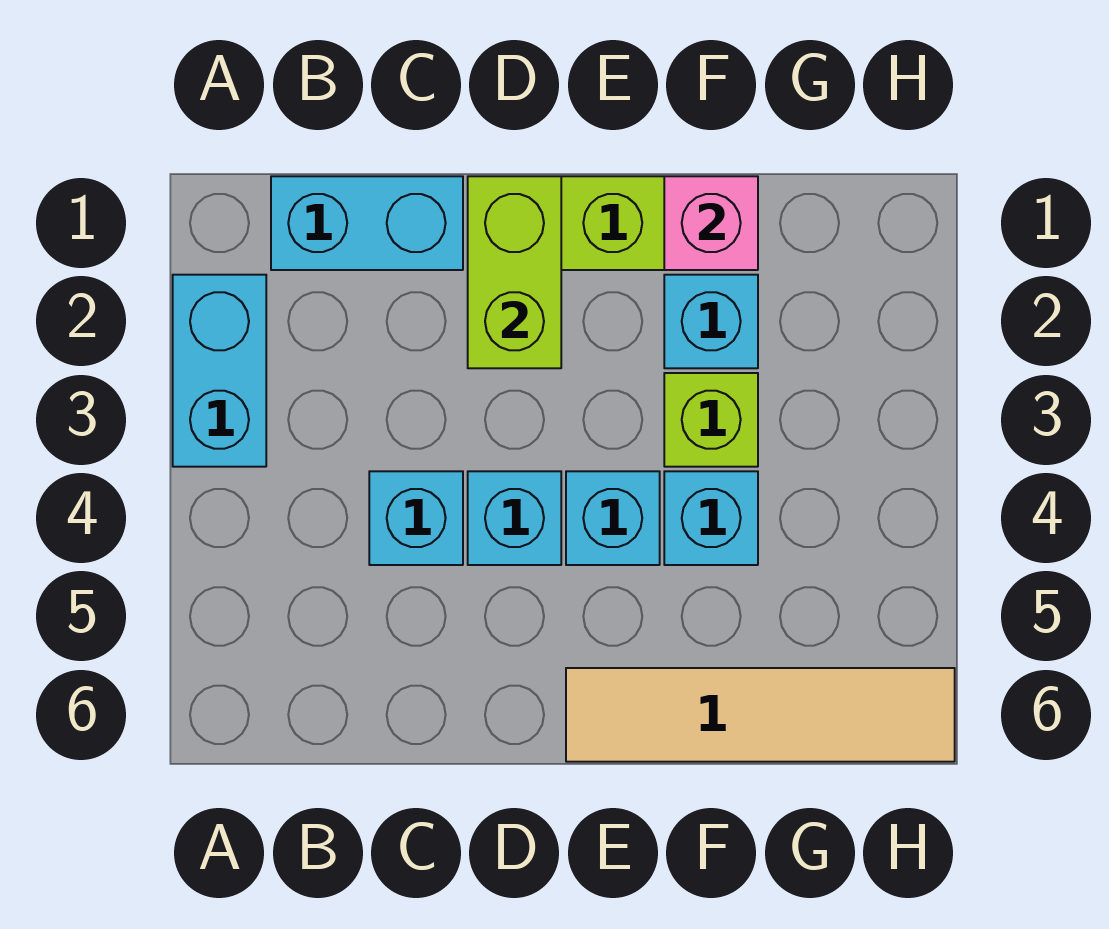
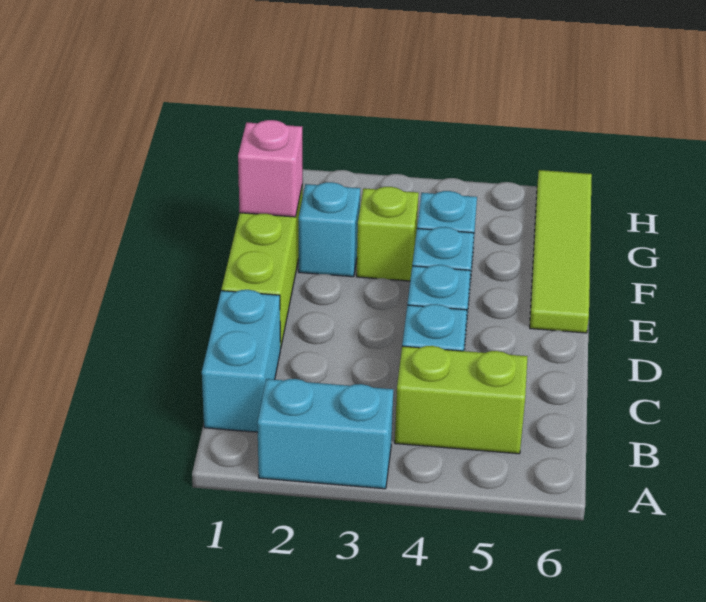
lime 1x2 brick [468,176,561,368] -> lime 1x2 brick moved to [395,346,528,454]
tan 1x4 tile [566,668,955,762] -> lime 1x4 tile [530,170,592,333]

